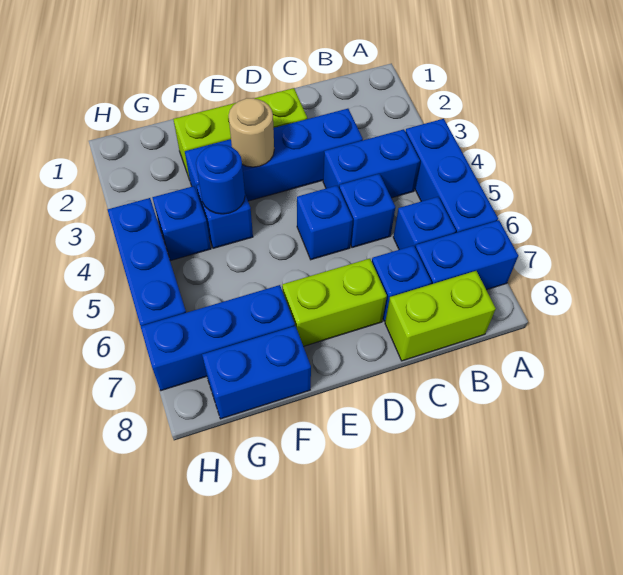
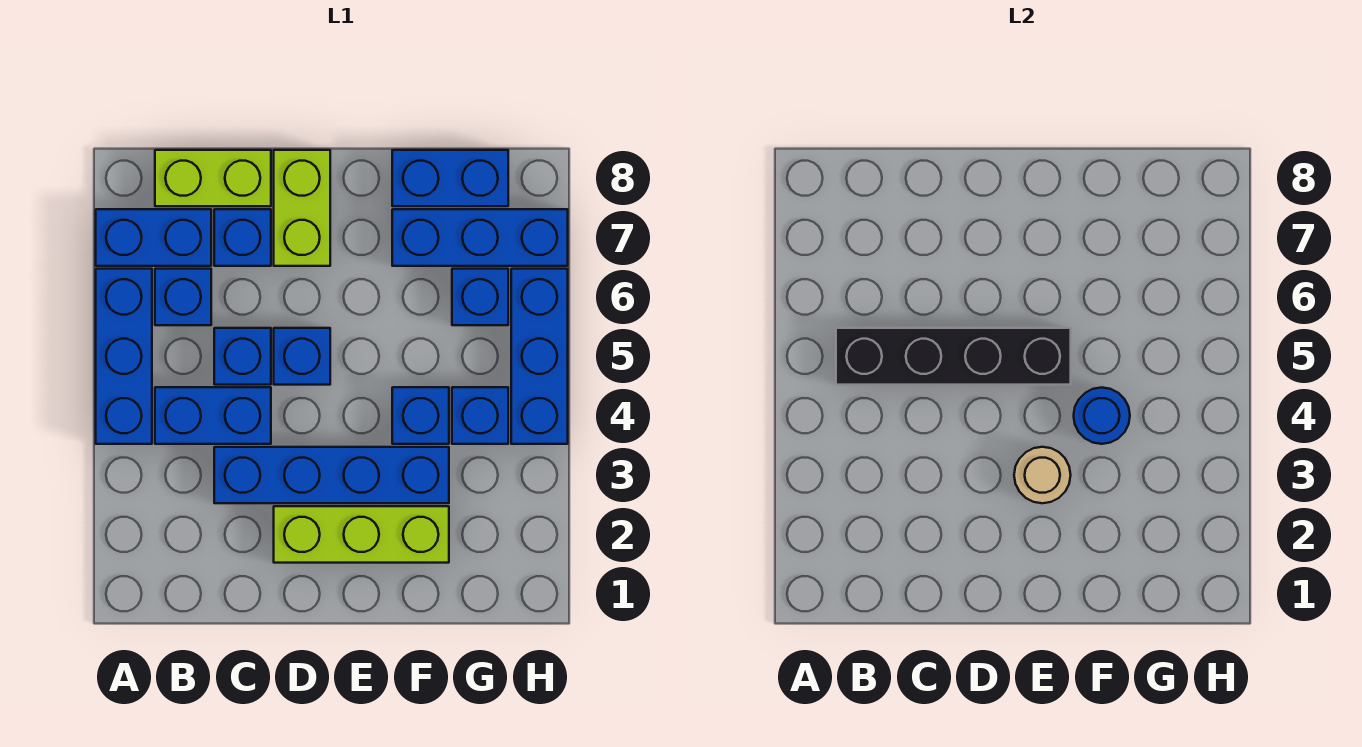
none -> black 1x4 brick [836,328,1071,385]
lime 1x2 brick [282,259,387,346] -> lime 1x2 brick turned to [274,150,330,266]
none -> blue 1x1 brick [452,269,508,325]

